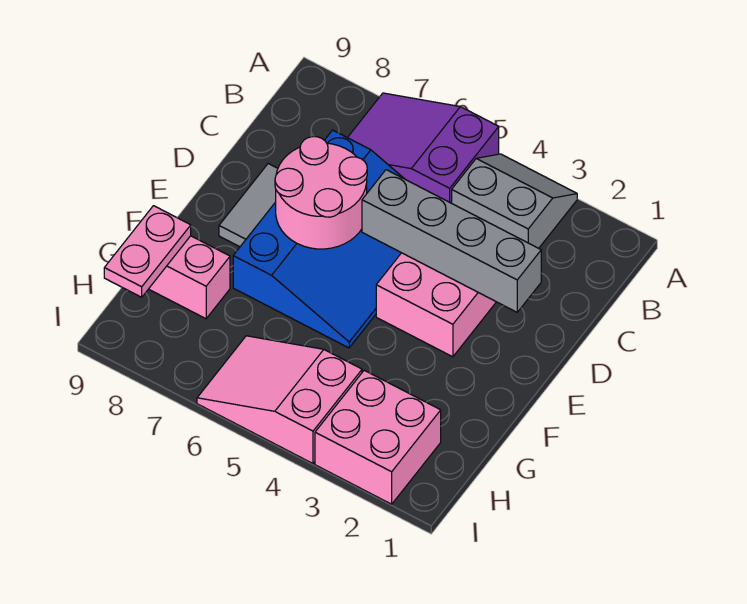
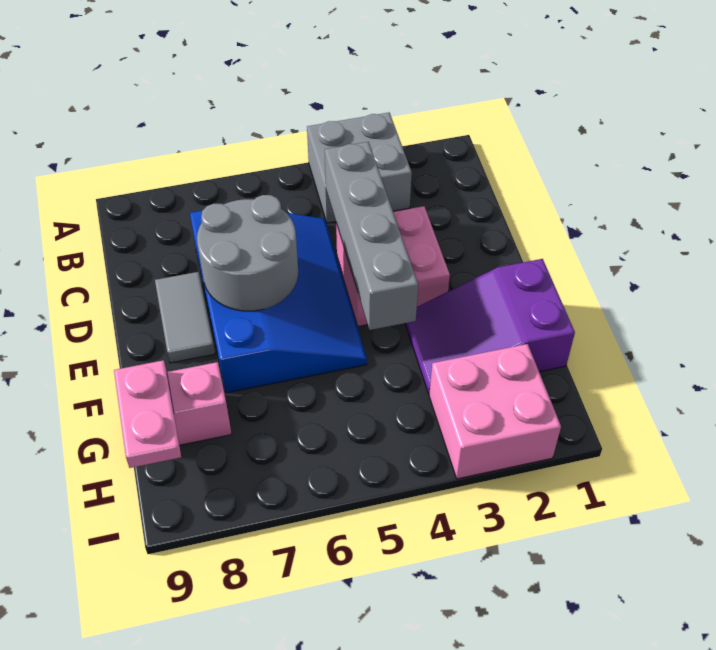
grey 2x2 slope [452,154,577,248] -> grey 2x2 brick [307,113,412,223]
purple 2x3 slope [348,93,499,203] -> purple 2x3 slope moved to [405,259,575,394]
grey 1x4 brick [362,170,541,312] -> grey 1x4 brick turned to [325,142,418,330]
pink 2x2 round brick [275,137,367,249] -> grey 2x2 round brick [197,195,298,311]
pink 2x3 slope [197,336,362,464] -> none

